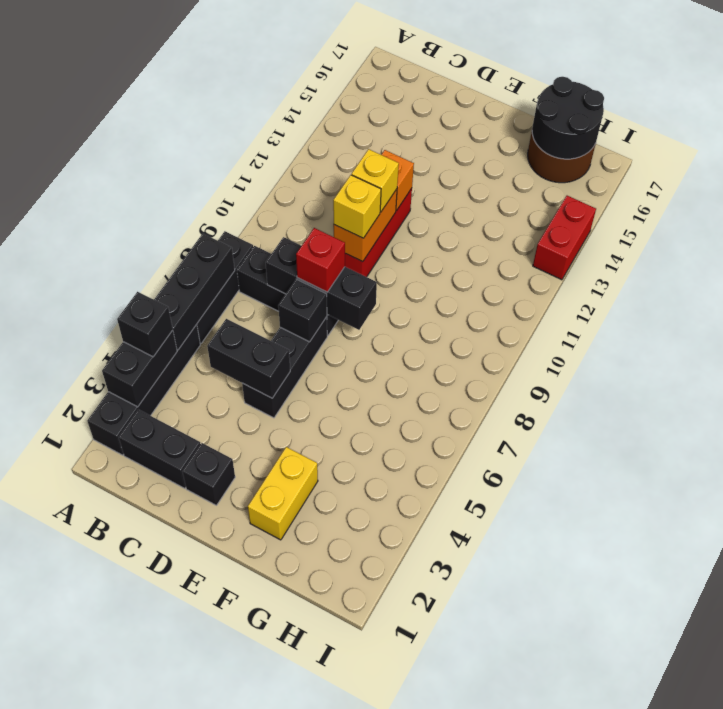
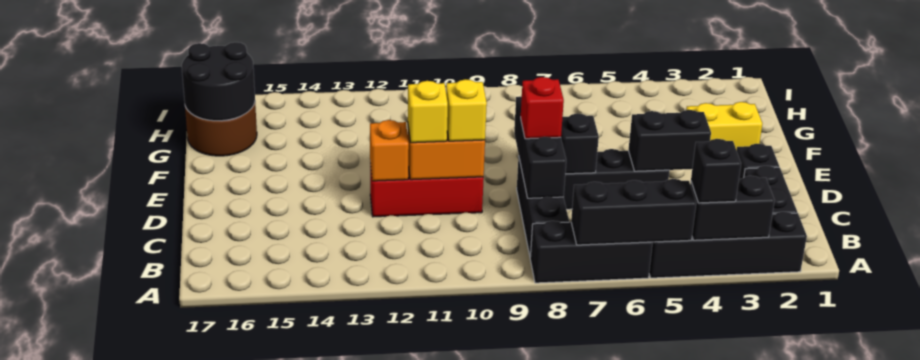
black 1x2 brick [207,319,290,398] -> black 1x2 brick turned to [628,110,711,171]
red 1x2 brick [533,196,596,280] -> none

